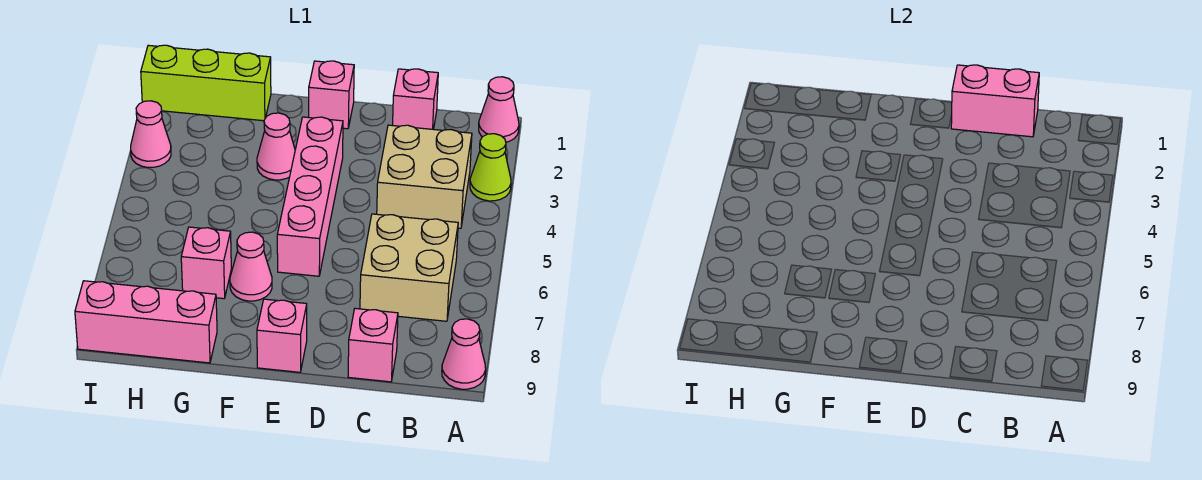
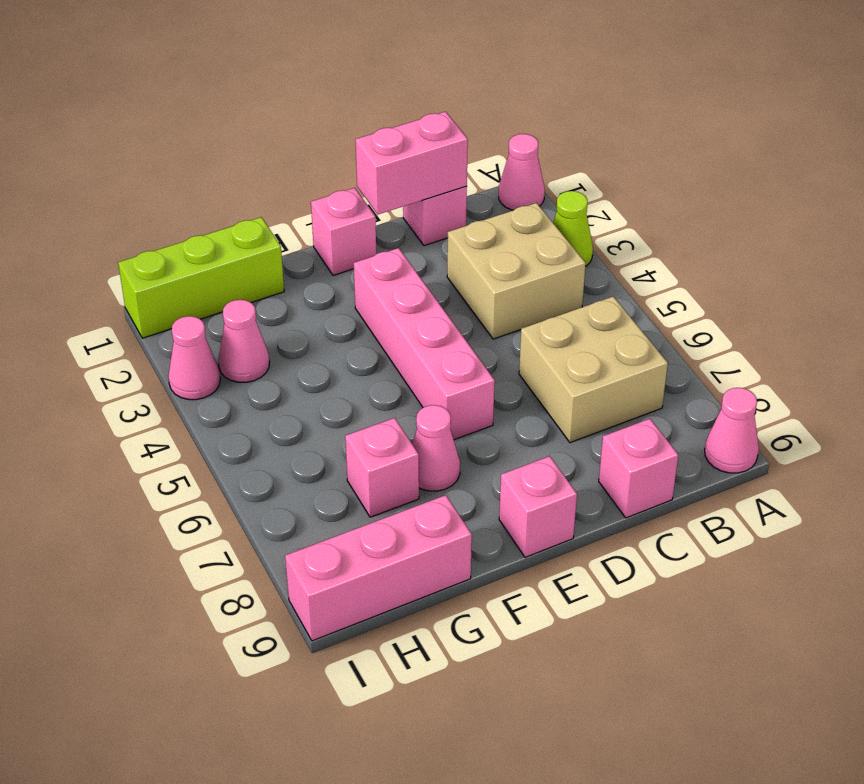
pink 1x1 cone [257,113,295,180] -> pink 1x1 cone moved to [218,300,270,382]

